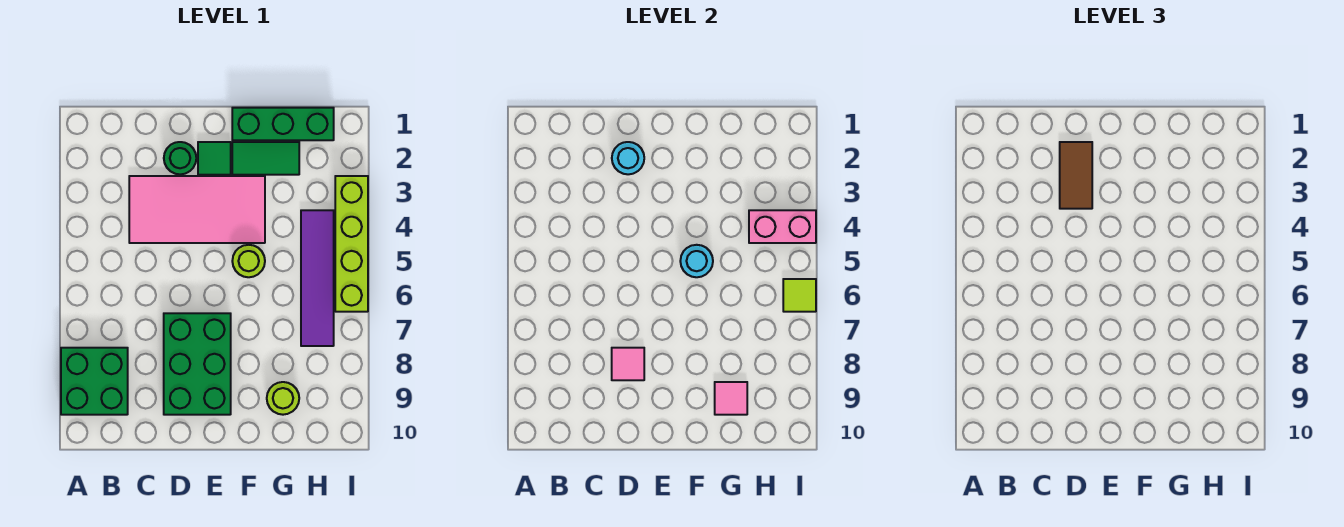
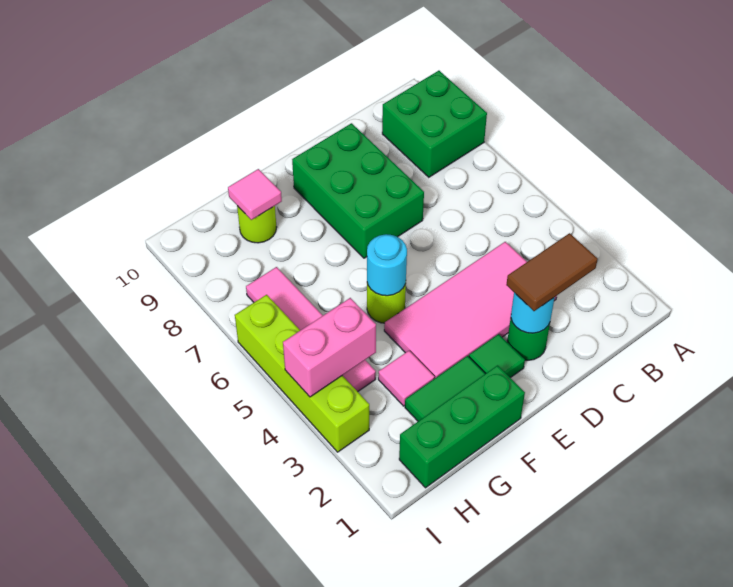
brown 1x2 tile [1060,142,1092,209] -> brown 1x2 tile turned to [506,233,598,311]
pink 1x1 tile [612,348,644,380] -> pink 1x1 tile moved to [378,351,435,406]
purple 1x4 tile [301,210,334,346] -> pink 1x4 tile [246,267,376,392]
lime 1x1 tile [783,279,816,312] -> none

